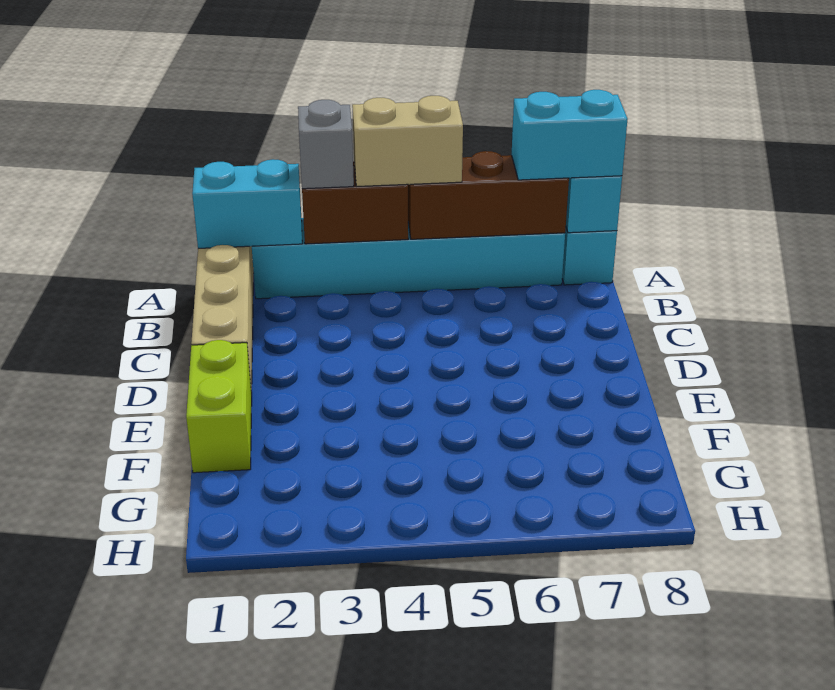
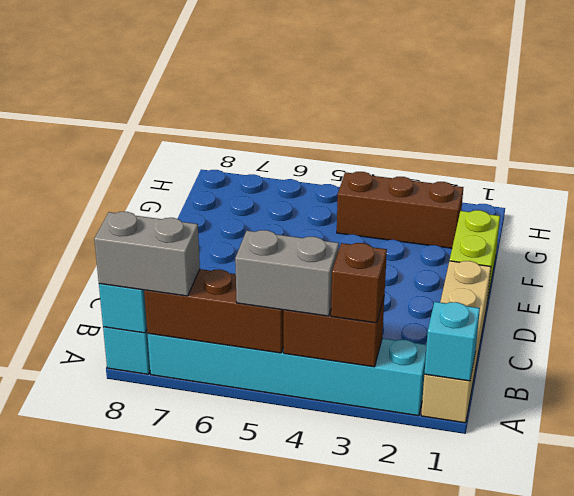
cyan 1x2 brick [192,159,302,248] -> cyan 1x1 brick [424,302,480,381]
grey 1x1 brick [298,100,354,189] -> brown 1x1 brick [331,243,387,323]
tan 1x2 brick [352,96,463,186] -> grey 1x2 brick [235,230,339,316]
cyan 1x2 brick [512,90,628,180] -> grey 1x2 brick [94,212,200,296]
none -> brown 1x3 brick [337,172,463,248]

